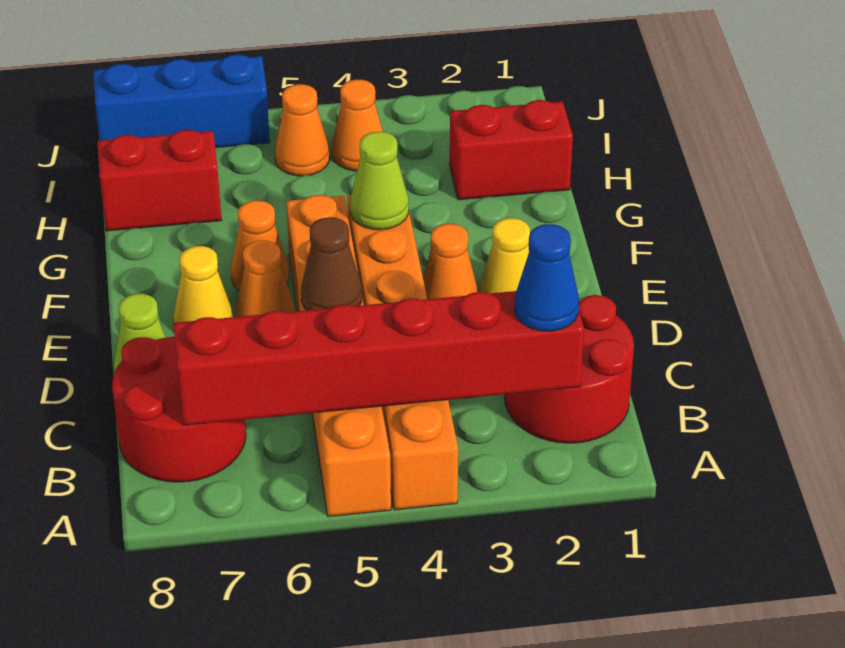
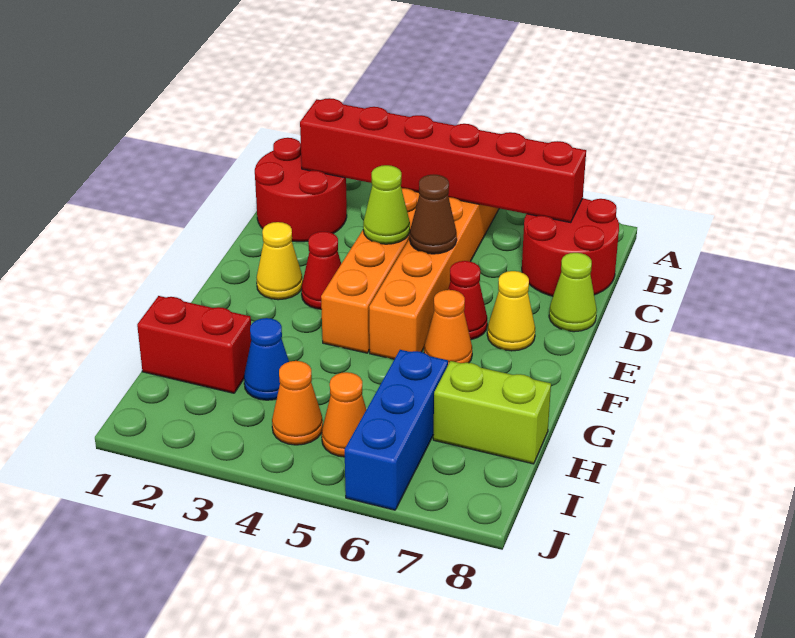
blue 1x1 cone [515,224,579,331] -> blue 1x1 cone moved to [244,318,289,400]
orange 1x1 cone [423,224,478,299] -> red 1x1 cone [301,232,341,309]
orange 1x1 cone [236,240,295,317] -> red 1x1 cone [448,261,487,340]
lime 1x1 cone [350,132,409,230] -> lime 1x1 cone moved to [363,165,410,244]
red 1x2 brick [97,130,222,231] -> lime 1x2 brick [433,361,551,464]
blue 1x3 brick [93,55,270,148] -> blue 1x3 brick turned to [345,350,448,510]

